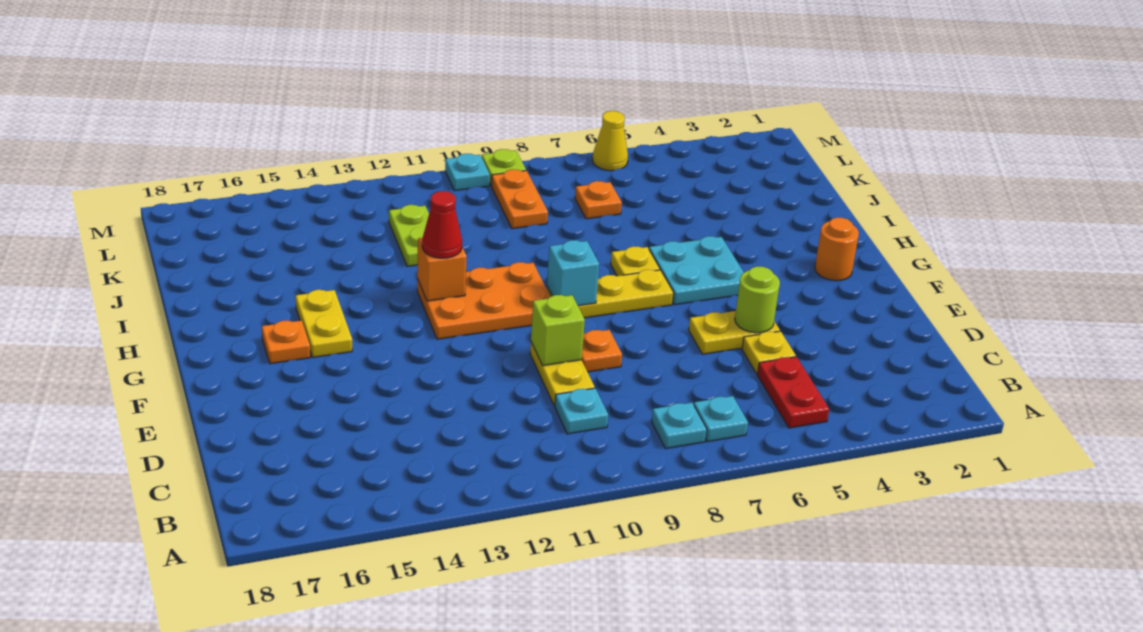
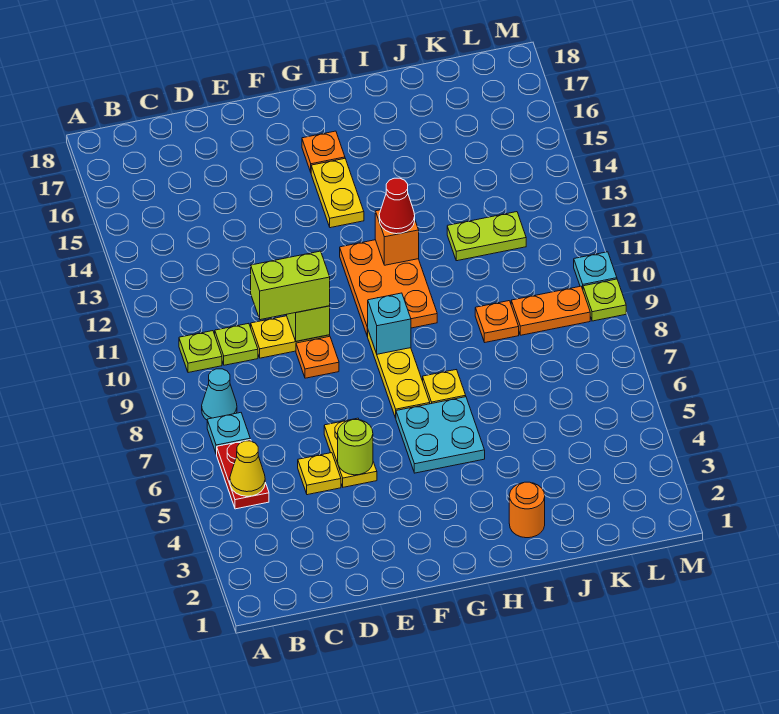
red 1x2 plate [757,357,829,428] -> red 1x2 plate turned to [217,440,269,509]
cyan 1x1 plate [651,403,707,449] -> cyan 1x1 cone [202,369,237,420]
none -> lime 1x1 plate [179,331,222,373]
cyan 1x1 plate [555,388,608,434] -> lime 1x1 plate [215,323,258,365]
none -> lime 1x2 brick [251,251,330,320]
orange 1x1 round brick [815,218,859,281] -> orange 1x1 round brick moved to [509,482,545,538]
yellow 1x2 plate [296,290,352,357] -> yellow 1x2 plate turned to [311,159,364,228]
orange 1x1 plate [575,181,622,219] -> orange 1x1 plate moved to [475,301,519,342]
yellow 1x1 cone [593,111,628,171] -> yellow 1x1 cone moved to [230,441,265,496]

